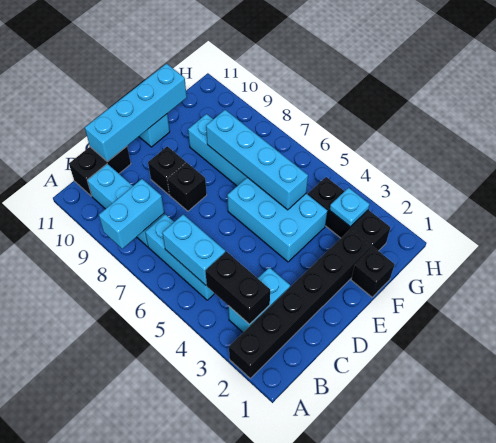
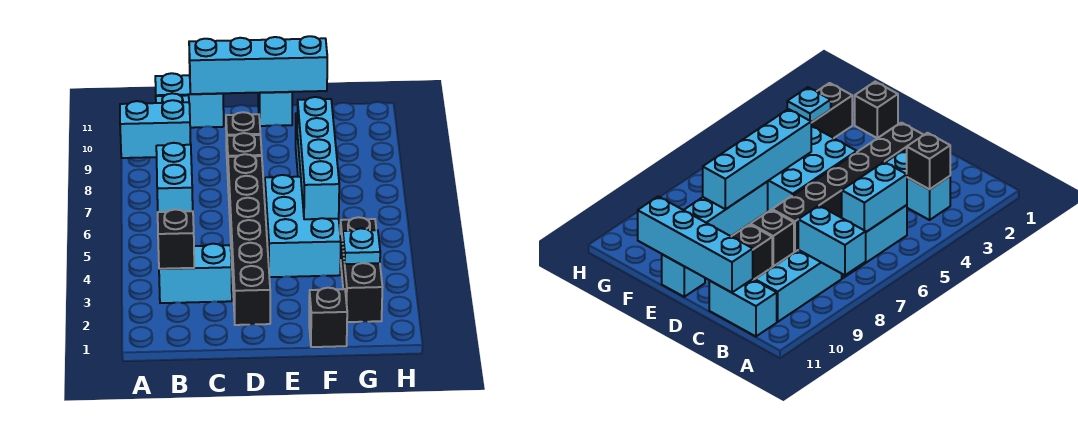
black 1x6 brick [229,229,372,378] -> black 1x6 brick turned to [228,154,270,325]
black 1x2 brick [205,252,270,324] -> black 1x1 brick [158,209,194,269]
black 1x2 brick [69,146,131,196] -> cyan 1x2 brick [155,73,224,128]

